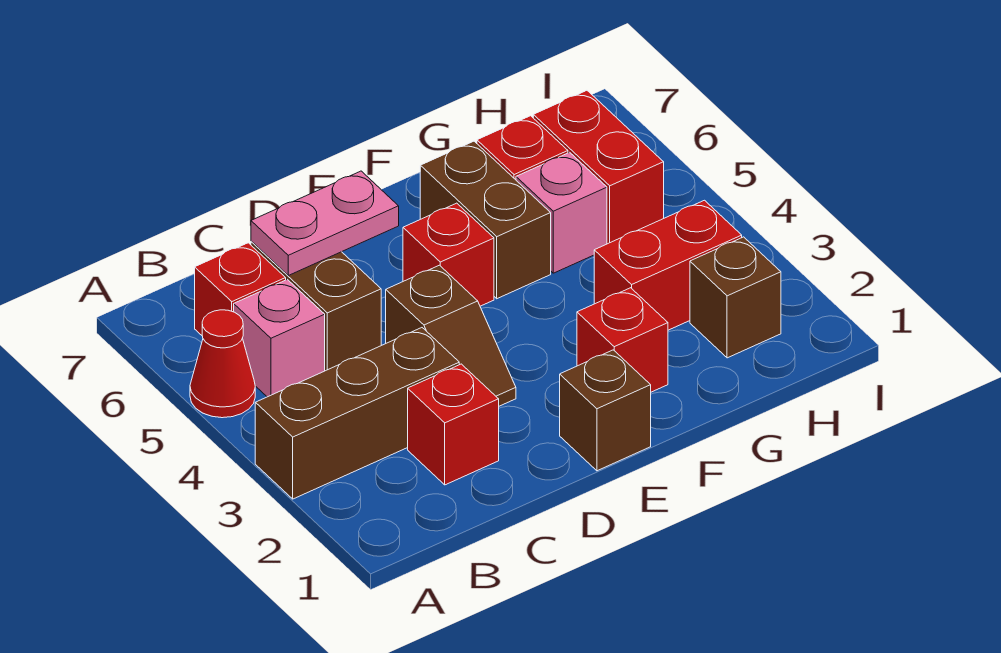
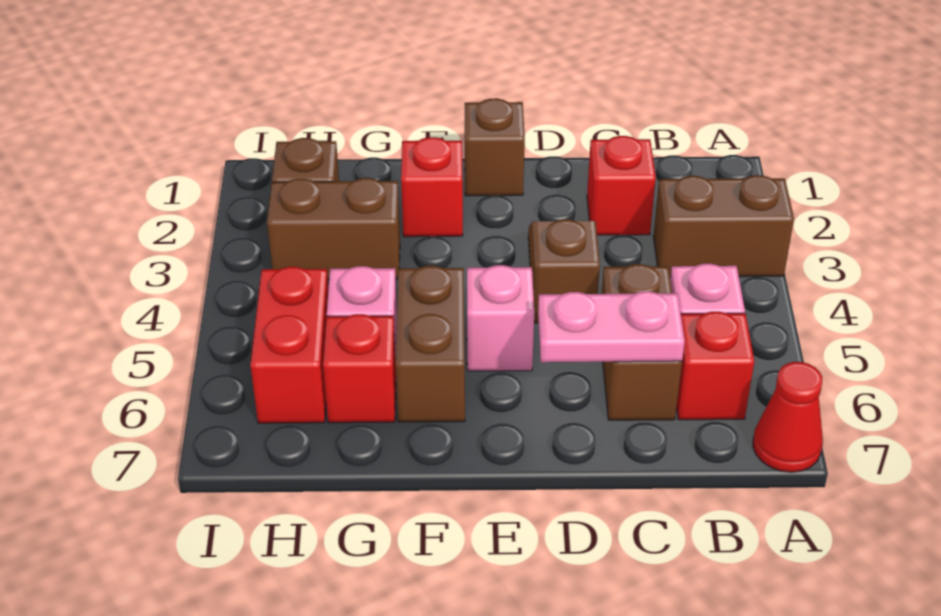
brown 1x3 brick [255,328,459,499] -> brown 1x2 brick [653,175,794,277]
red 1x1 cone [190,310,255,418] -> red 1x1 cone moved to [753,362,823,472]
red 1x1 brick [403,203,494,306] -> pink 1x1 brick [467,265,534,371]
red 1x2 brick [594,200,742,330] -> brown 1x2 brick [267,178,400,280]

